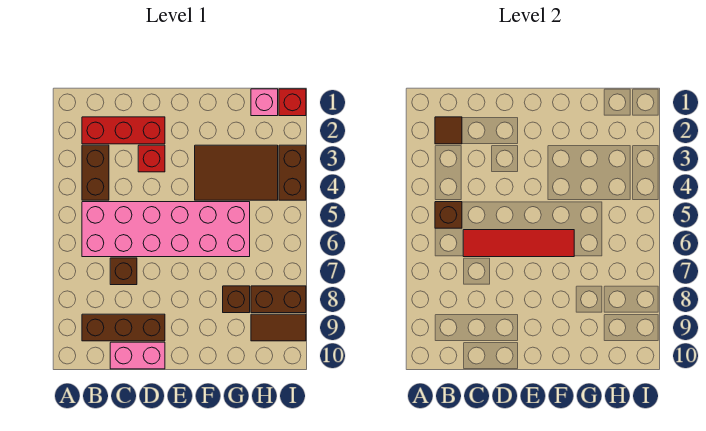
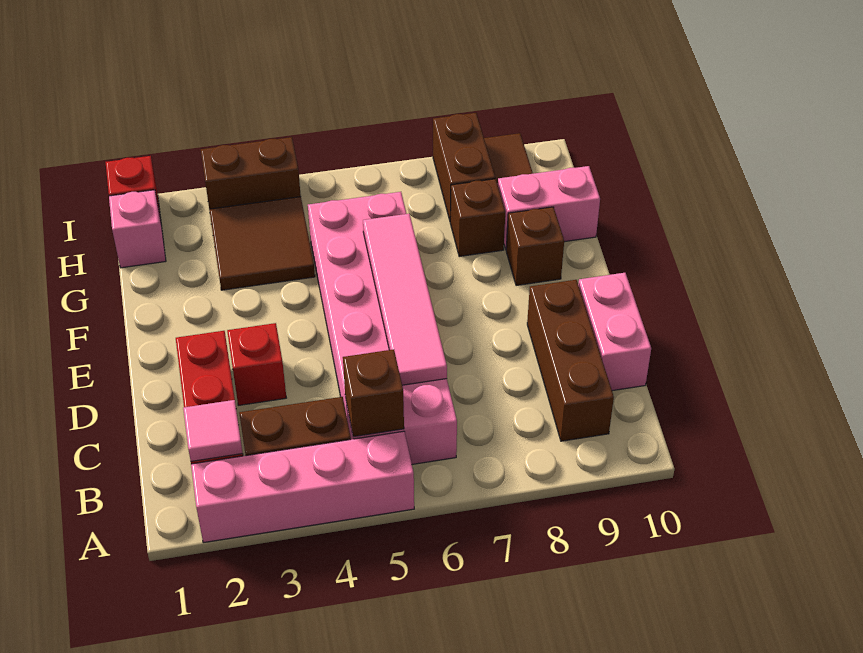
none -> pink 1x4 brick [191,431,414,543]
brown 1x1 tile [435,117,462,144] -> pink 1x1 tile [183,400,243,461]
red 1x4 tile [463,230,574,257] -> pink 1x4 tile [363,214,447,385]
brown 1x1 brick [110,258,137,285] -> brown 1x1 brick moved to [506,207,564,286]
brown 2x3 tile [195,145,278,200] -> brown 2x2 tile [209,197,315,290]
none -> pink 1x2 brick [498,166,600,249]

